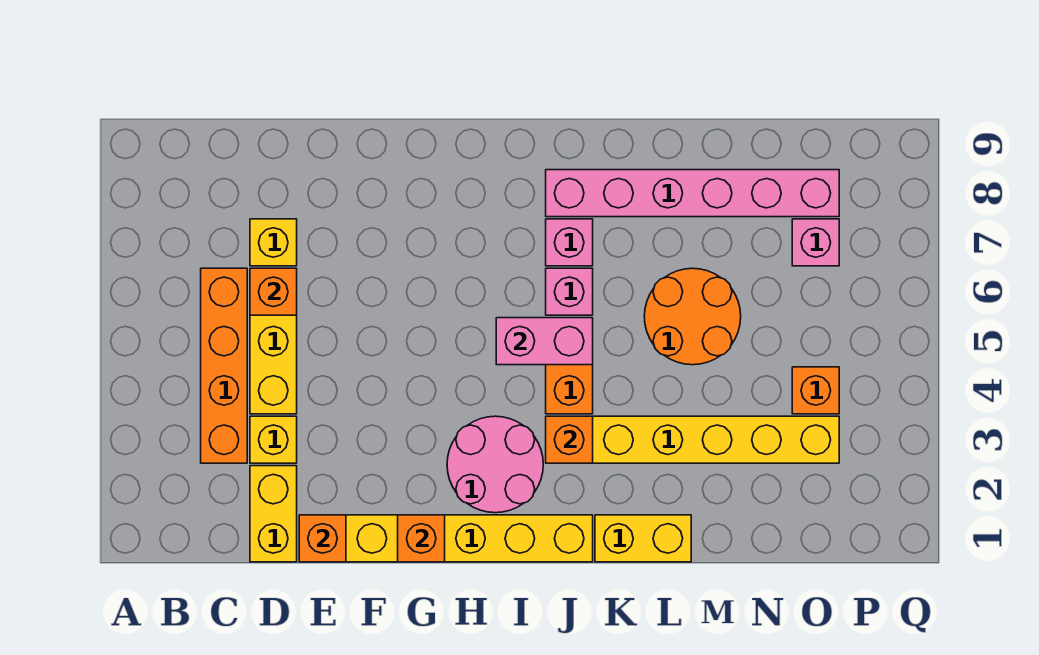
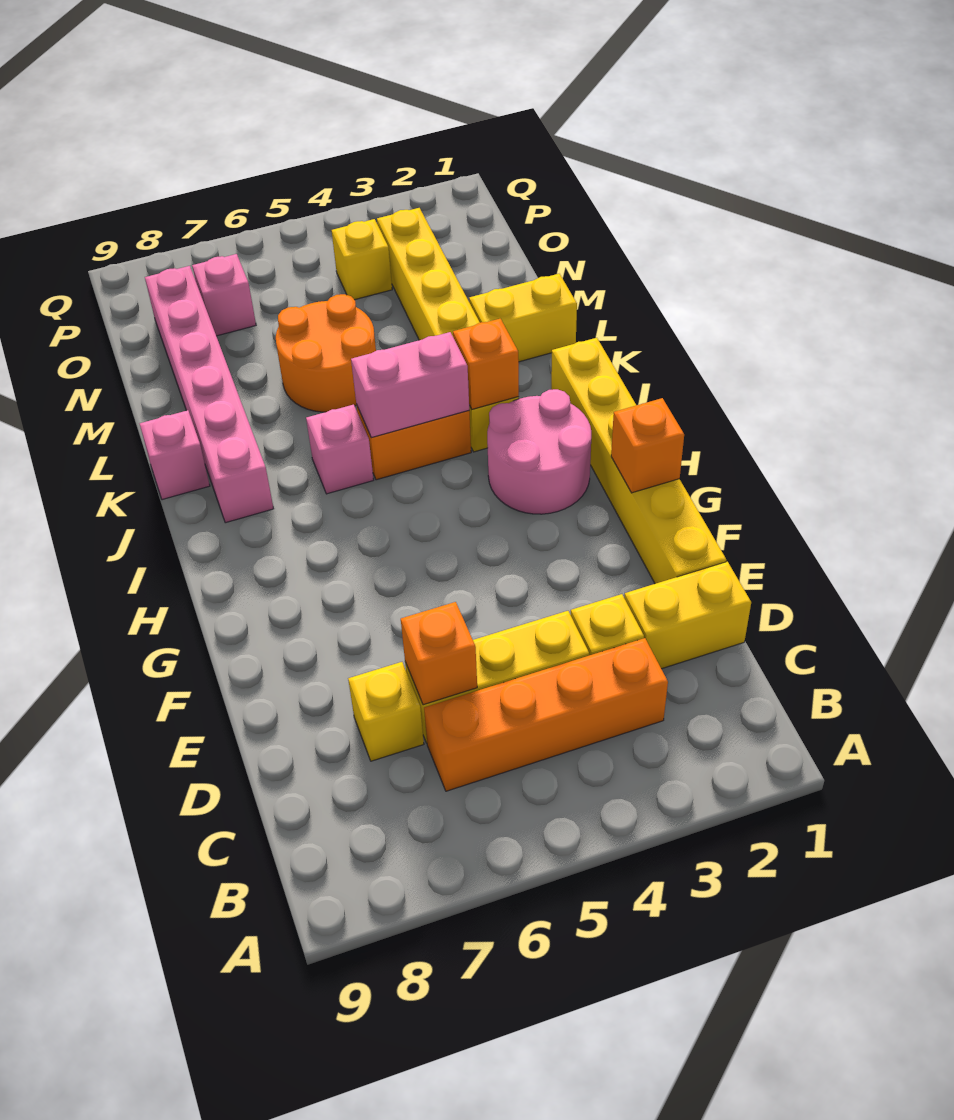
orange 1x1 brick [299,515,346,562] -> none
pink 1x2 brick [496,318,593,365] -> pink 1x2 brick turned to [351,332,470,438]
pink 1x1 brick [546,219,593,266] -> pink 1x1 brick moved to [140,410,210,500]
yellow 1x2 brick [595,515,691,562] -> yellow 1x2 brick turned to [469,274,577,362]
orange 1x1 brick [792,367,839,414] -> yellow 1x1 brick [332,219,392,300]

